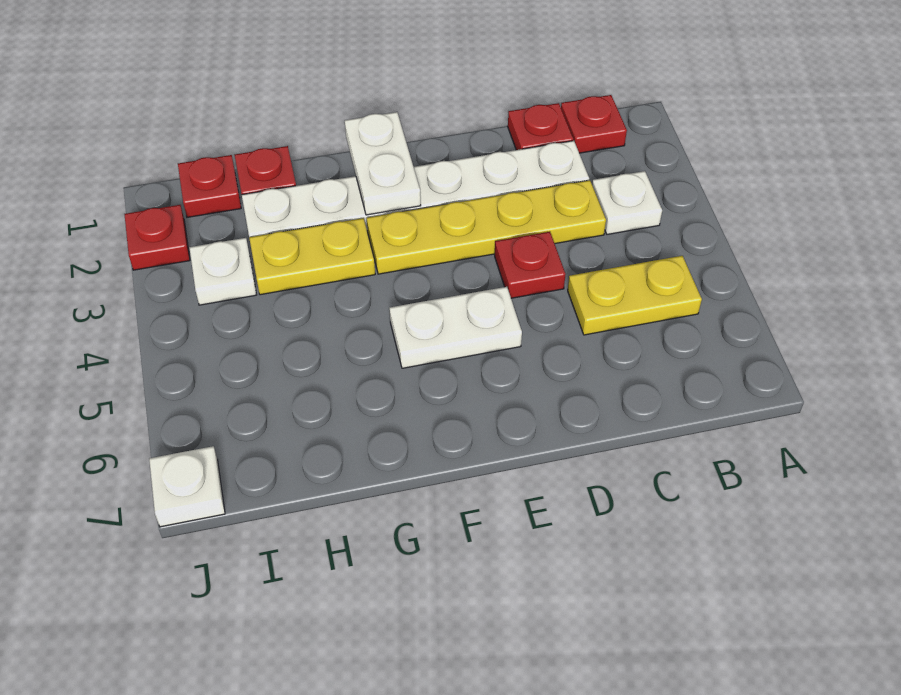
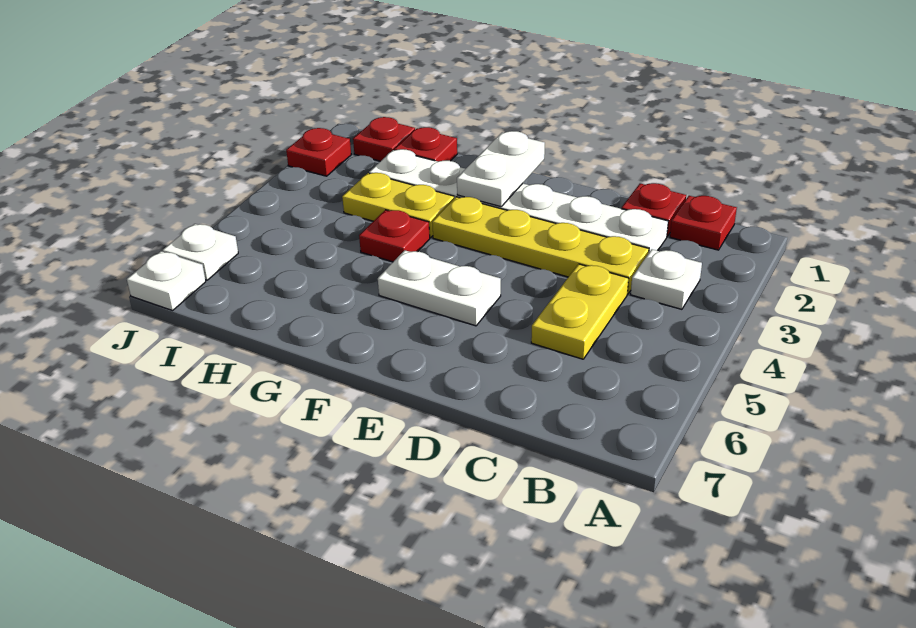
yellow 1x2 plate [568,256,702,335] -> yellow 1x2 plate turned to [531,264,628,359]
red 1x1 plate [495,232,566,298] -> red 1x1 plate moved to [359,210,430,262]
white 1x1 plate [189,238,257,305] -> white 1x1 plate moved to [163,224,238,280]

